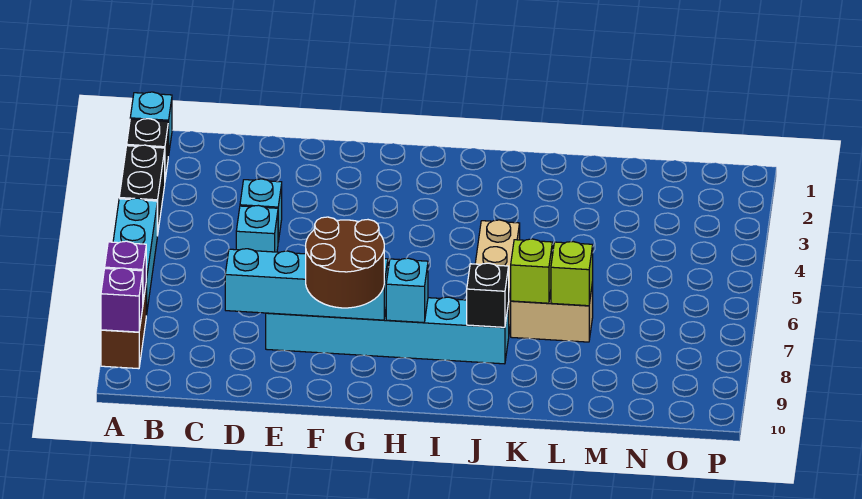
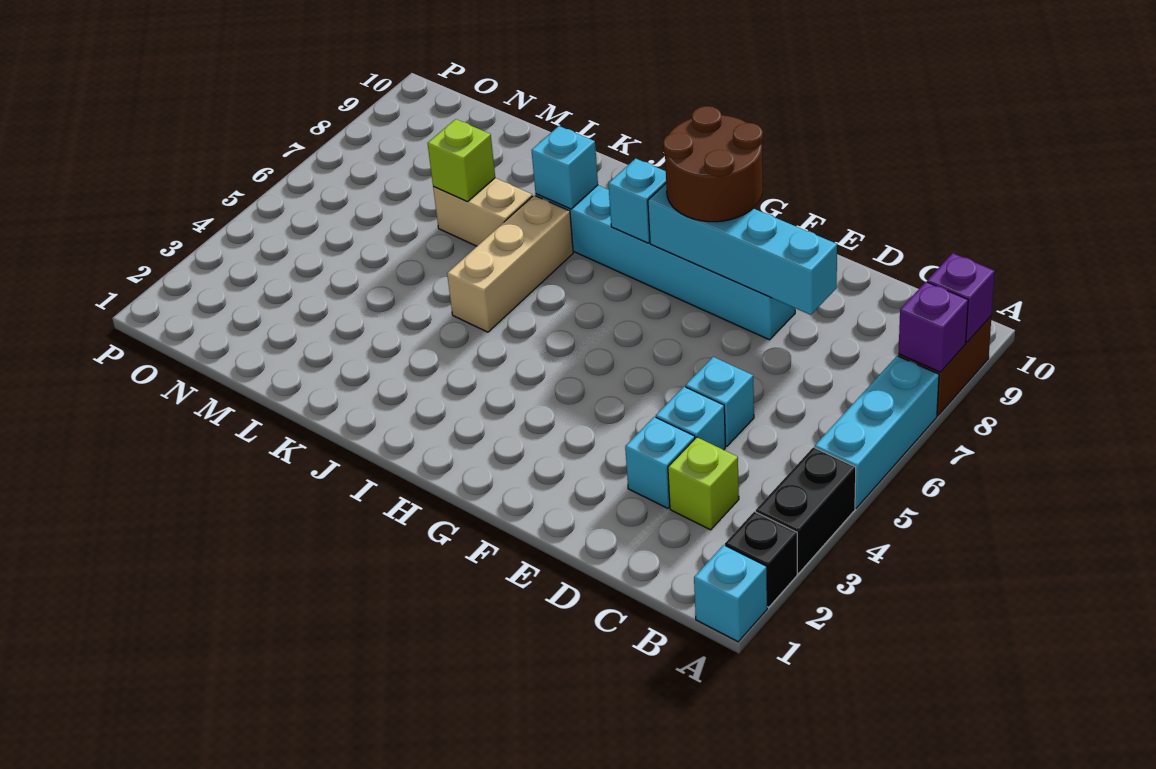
none -> cyan 1x1 brick [625,417,695,508]
black 1x1 brick [467,263,509,327] -> cyan 1x1 brick [531,126,598,209]
lime 1x1 brick [511,239,552,303] -> lime 1x1 brick moved to [668,437,739,530]

